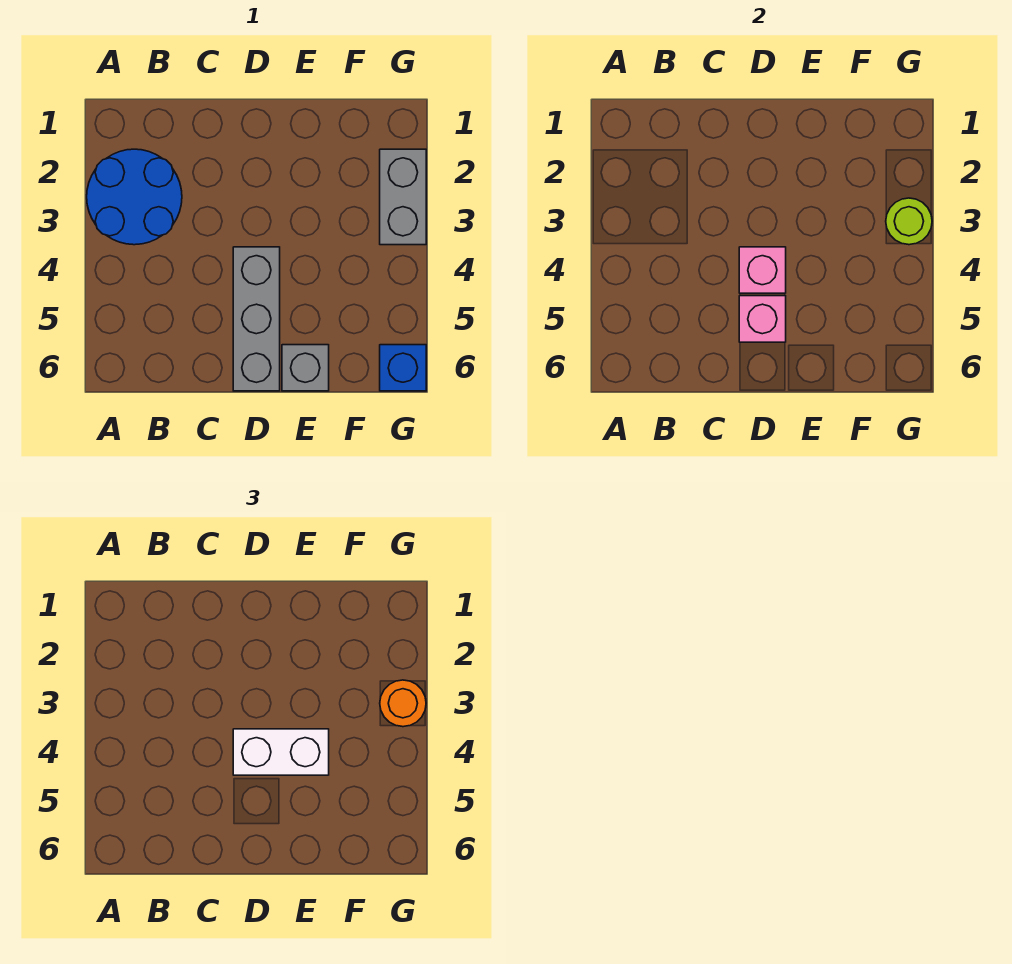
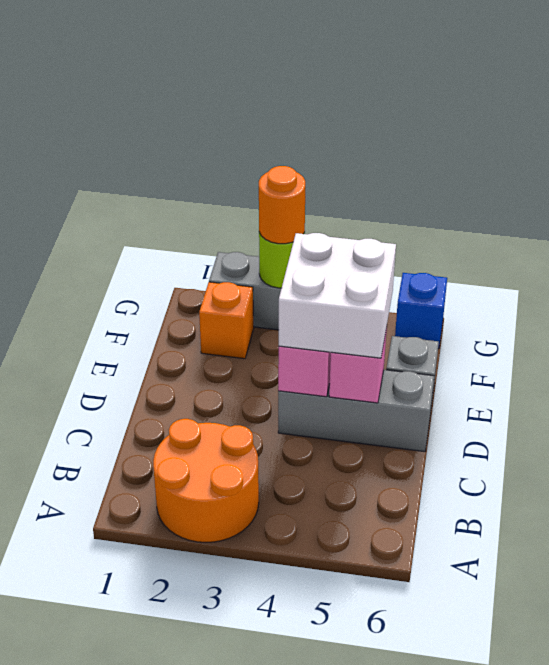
blue 2x2 round brick [87,149,182,245] -> orange 2x2 round brick [153,419,259,543]
white 1x2 brick [233,729,329,775] -> white 2x2 brick [279,233,396,358]
none -> orange 1x1 brick [199,282,254,359]

